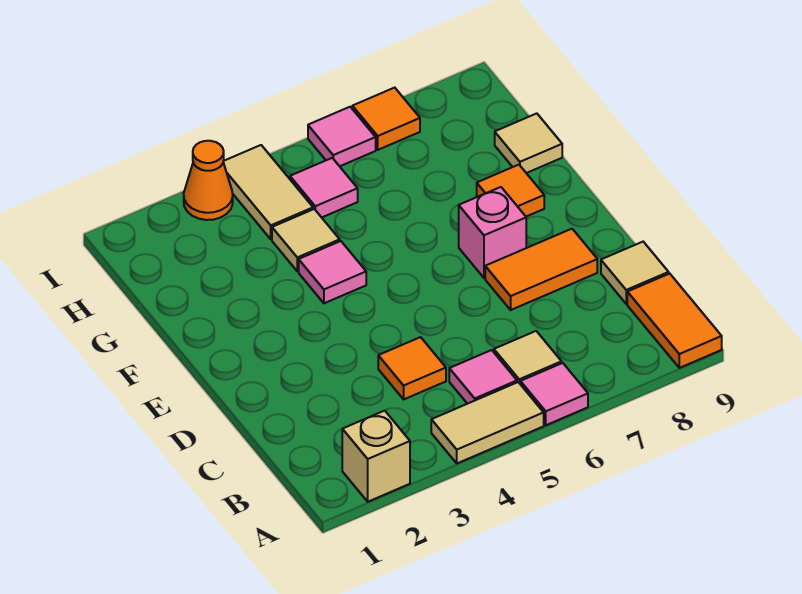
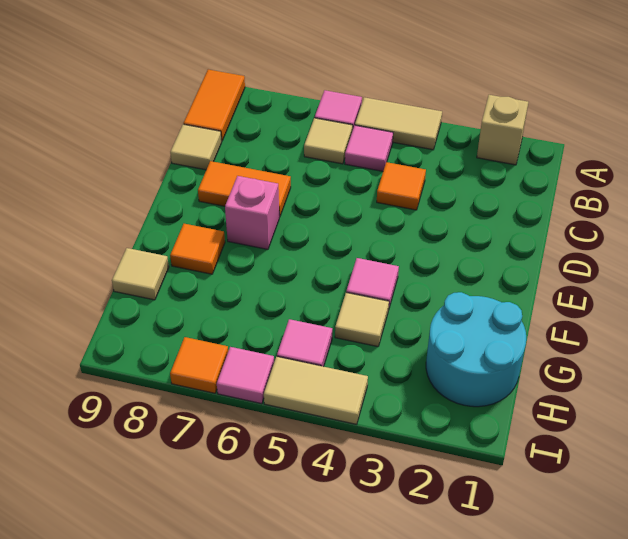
none -> cyan 2x2 round brick [426,292,526,407]
tan 1x2 tile [223,145,313,239] -> tan 1x2 tile turned to [264,357,368,424]
orange 1x1 cone [184,141,233,220] -> none

